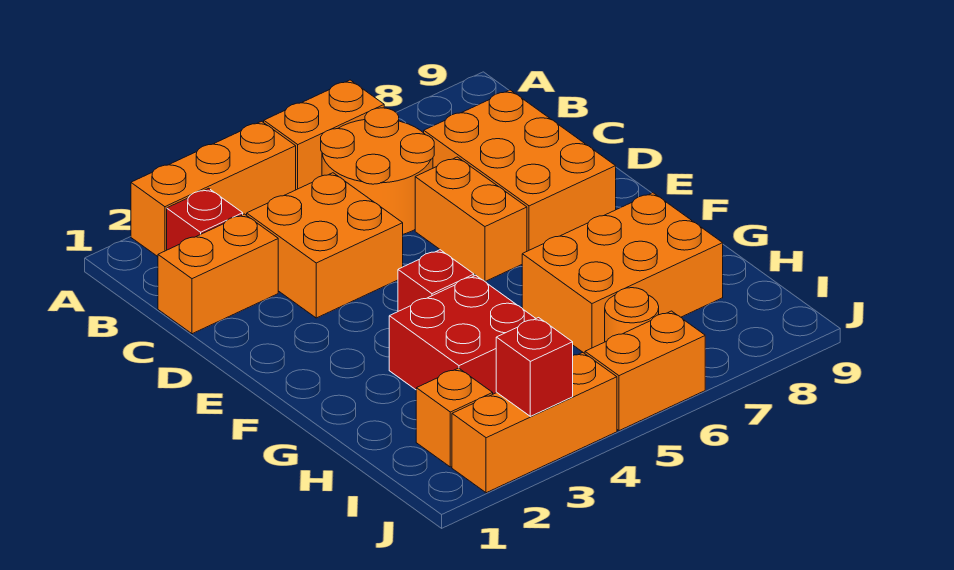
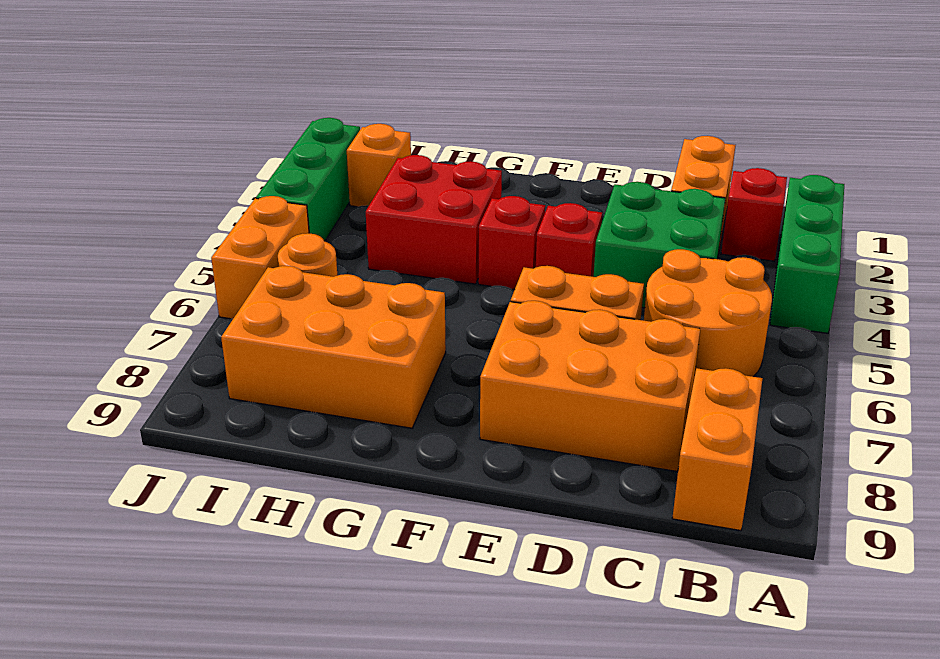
orange 1x3 brick [131,121,296,257] -> green 1x3 brick [770,175,844,333]
orange 1x2 brick [264,80,384,190] -> orange 1x2 brick moved to [672,368,763,531]
orange 2x2 brick [247,173,403,318] -> green 2x2 brick [594,182,725,308]
orange 2x3 brick [522,193,723,353] -> orange 2x3 brick turned to [221,266,446,428]
orange 1x3 brick [452,353,617,493] -> green 1x3 brick [256,118,360,241]
red 1x1 brick [496,318,573,416] -> red 1x1 brick moved to [536,203,602,277]

